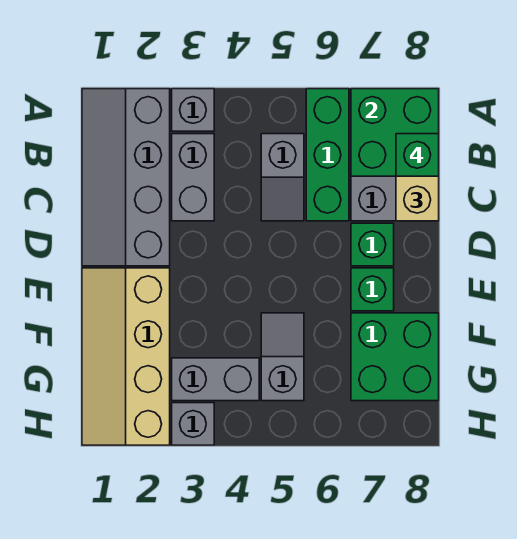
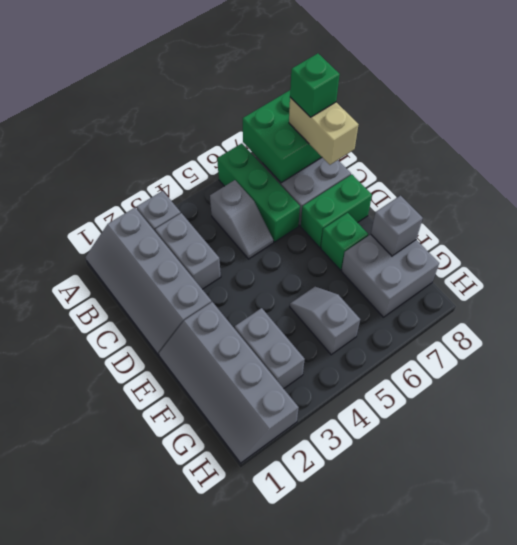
green 1x1 brick [351,223,394,266] -> green 1x2 brick [301,175,372,248]
tan 2x4 slope [82,268,170,445] -> grey 2x4 slope [159,302,299,463]
green 2x2 brick [351,313,439,401] -> grey 2x2 brick [341,234,439,317]
grey 1x2 brick [172,358,259,401] -> grey 1x2 brick turned to [235,308,305,389]
grey 1x1 brick [172,403,214,445] -> grey 1x1 brick moved to [371,196,423,256]

